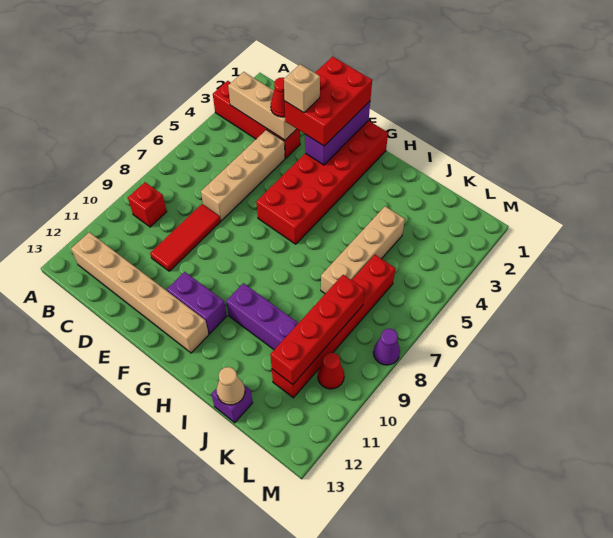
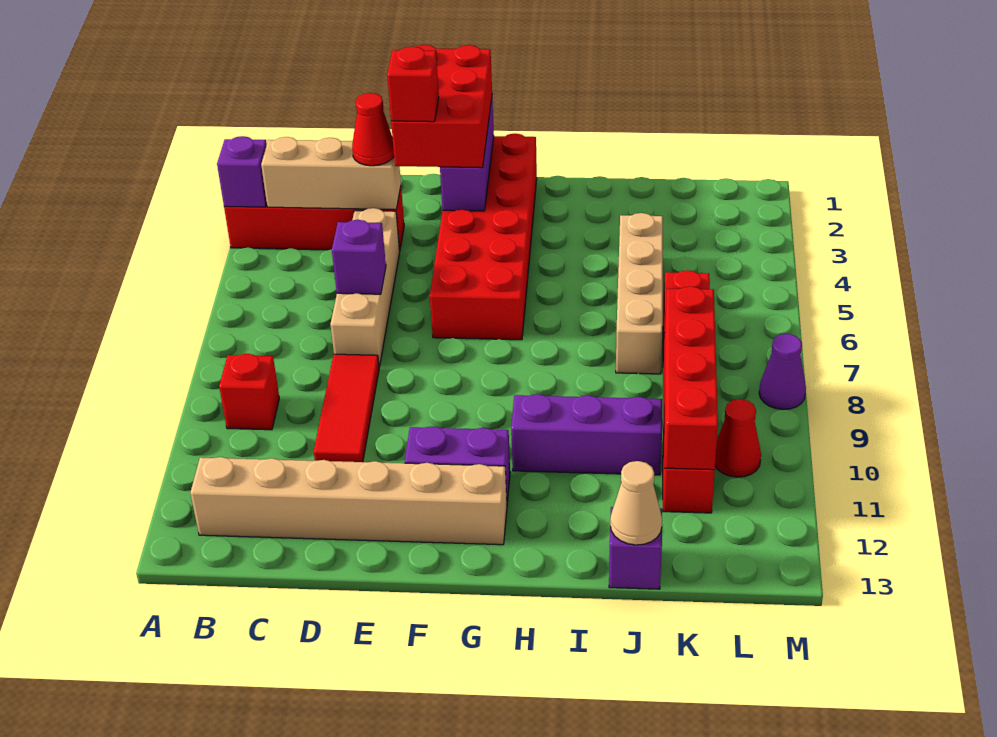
none -> purple 1x1 brick [217,136,267,207]
none -> purple 1x1 brick [332,220,386,294]
tan 1x1 brick [284,64,320,113] -> red 1x1 brick [387,46,439,122]

